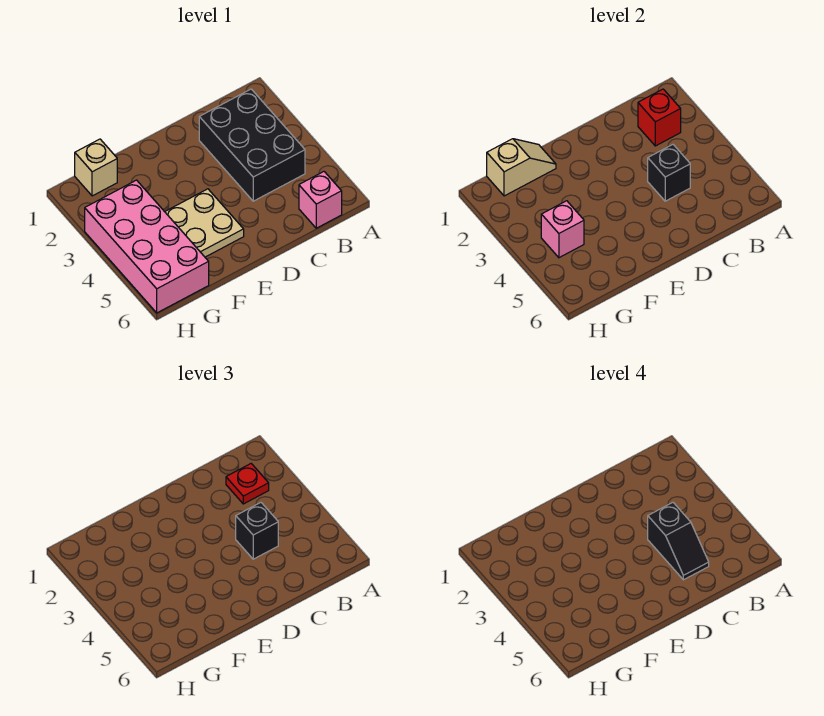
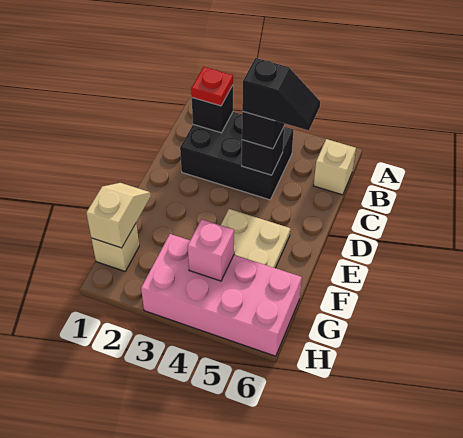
red 1x1 brick [638,89,681,146] -> black 1x1 brick [192,85,233,133]
pink 1x1 brick [299,172,342,228] -> tan 1x1 brick [314,139,356,195]

